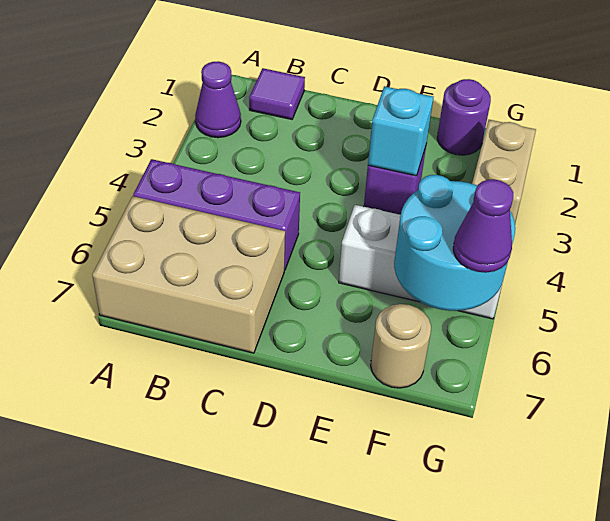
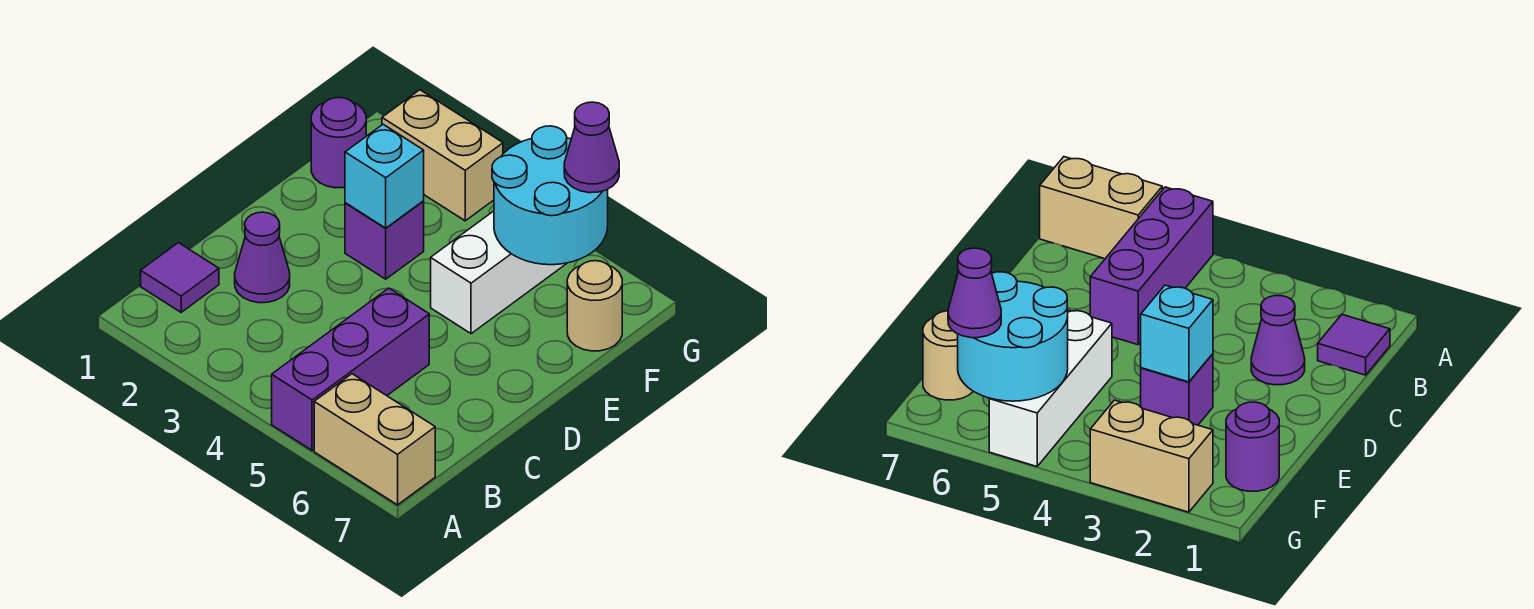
purple 1x1 cone [195,61,241,138] -> purple 1x1 cone moved to [235,212,290,303]
tan 2x3 brick [92,196,285,353] -> tan 1x2 brick [314,374,435,505]

